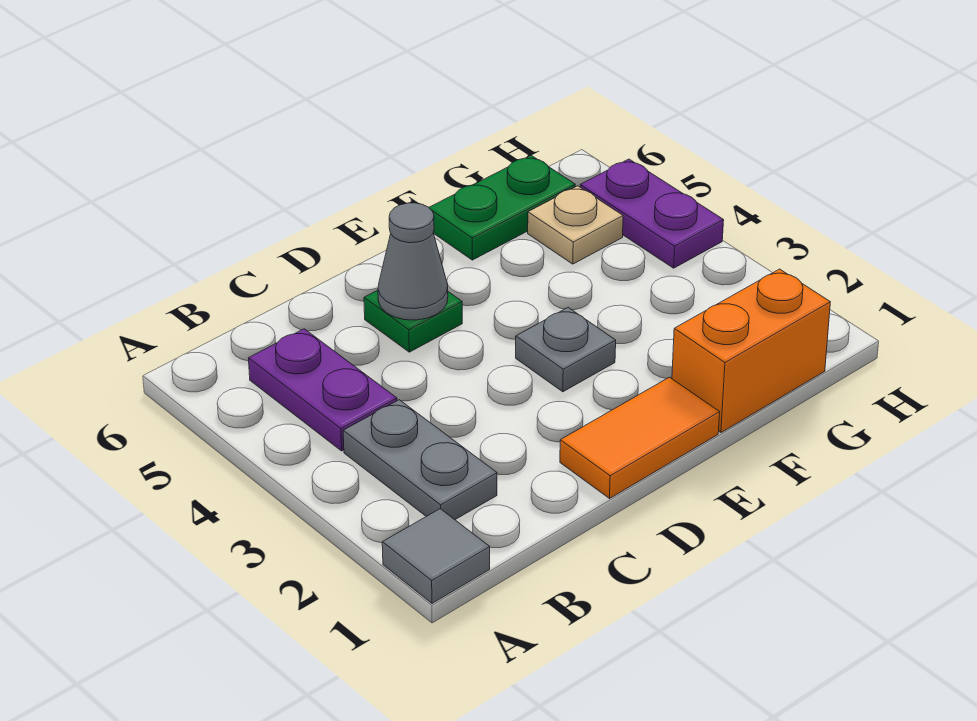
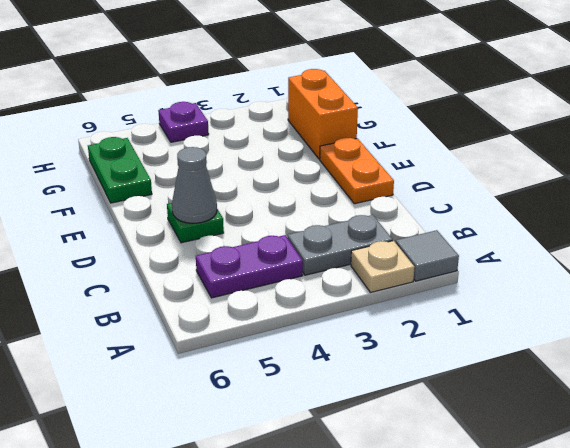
orange 1x2 tile [560,377,720,498] -> orange 1x2 plate [320,137,394,204]
grey 1x1 plate [516,308,616,392] -> none
tan 1x1 plate [528,186,623,264] -> tan 1x1 plate moved to [351,241,414,293]
purple 1x2 plate [580,159,724,268] -> purple 1x1 plate [158,102,209,142]

